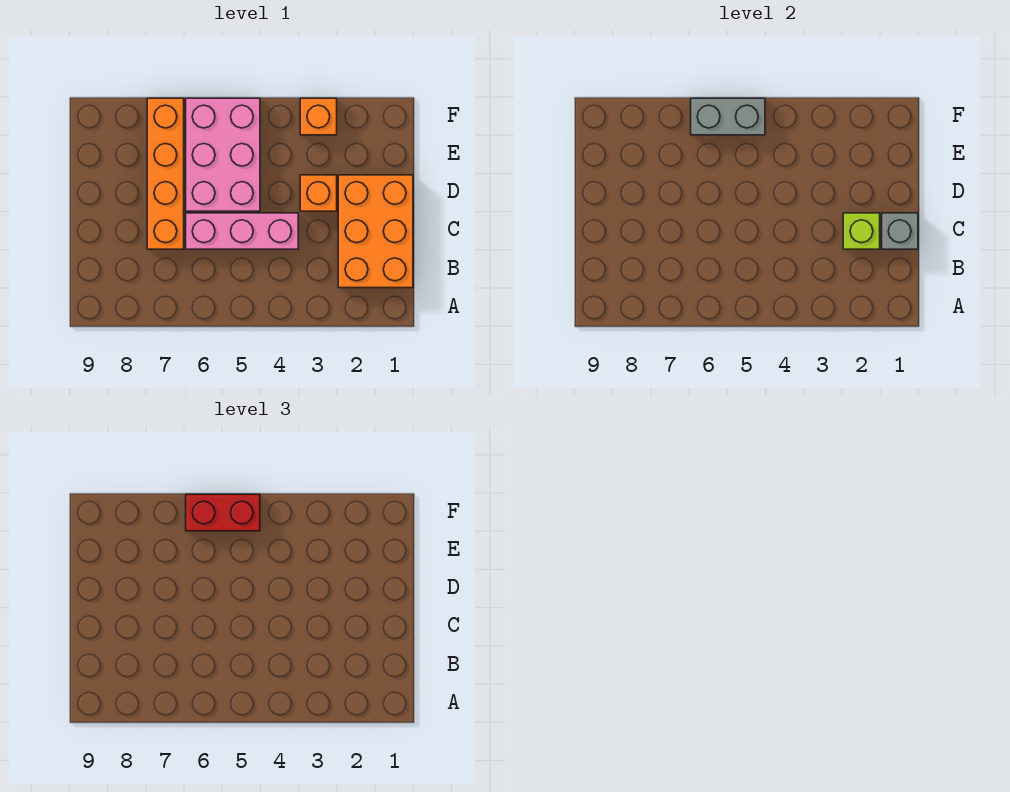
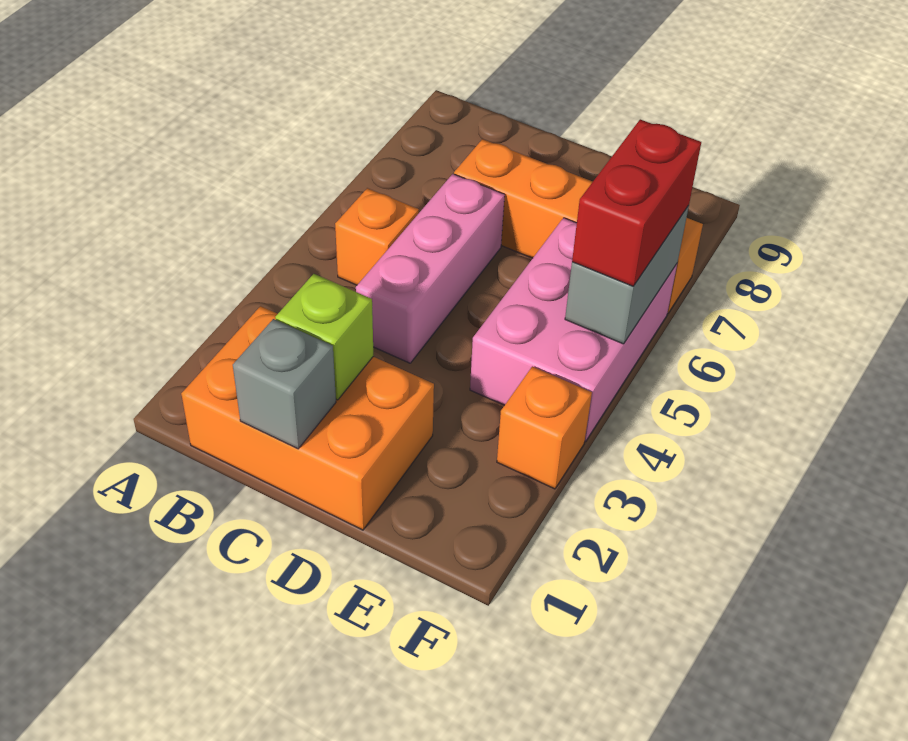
orange 1x1 brick [300,175,337,211] -> orange 1x1 brick moved to [335,188,419,285]
pink 2x3 brick [186,98,260,211] -> pink 2x3 brick turned to [470,218,677,442]

